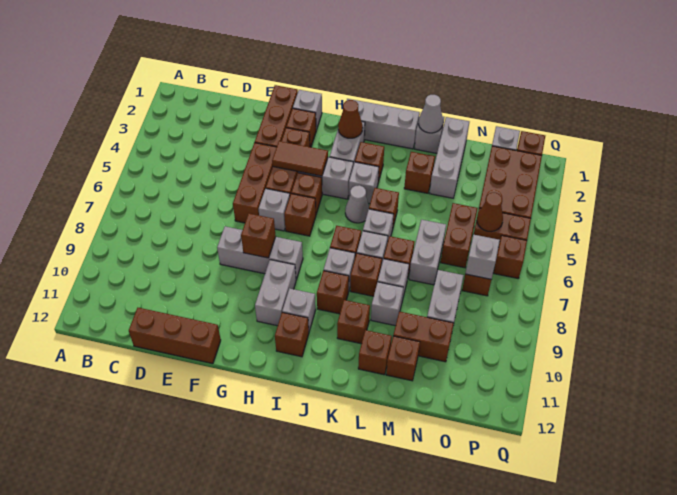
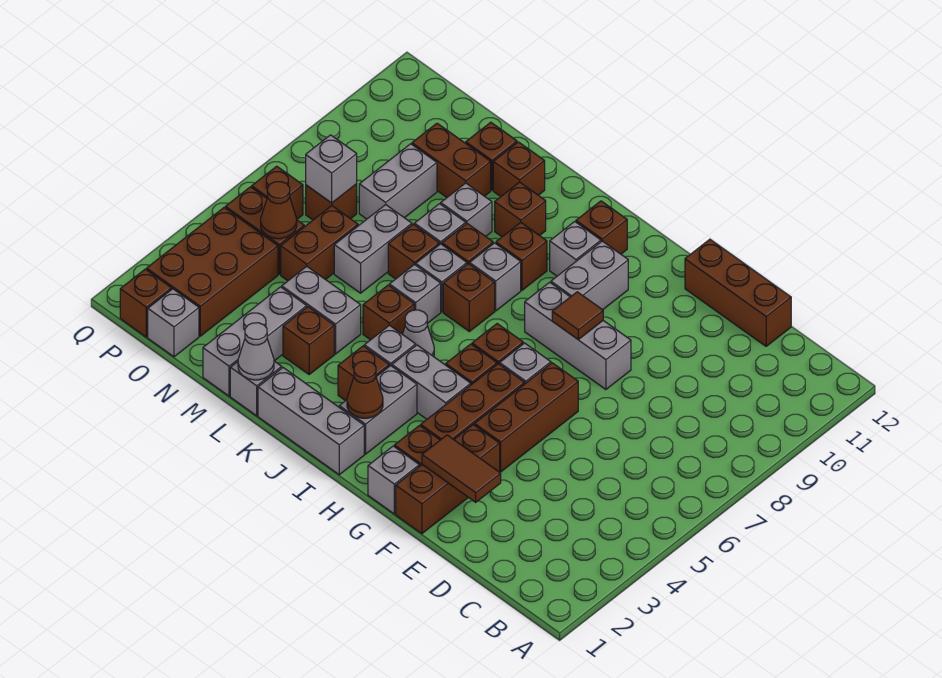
brown 1x2 tile [272,141,328,176] -> brown 1x2 tile moved to [422,435,501,502]
brown 1x1 brick [241,214,276,258] -> brown 1x1 tile [552,292,603,339]
none -> grey 1x2 brick [282,266,361,354]

